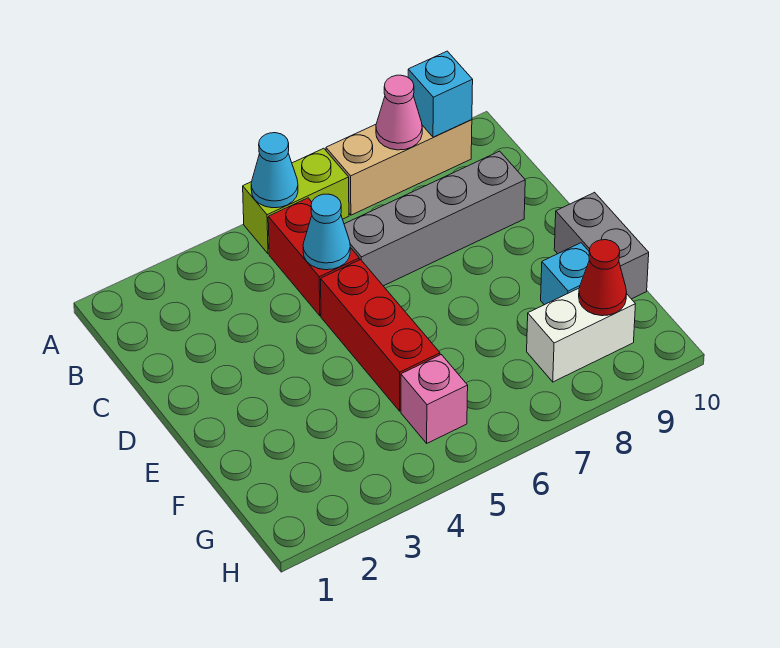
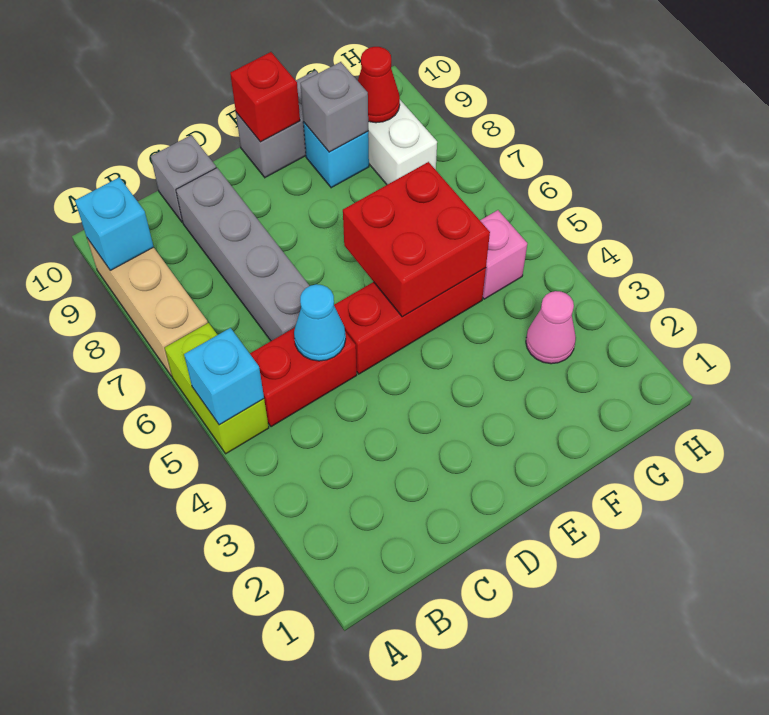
cyan 1x1 cone [251,133,298,208] -> cyan 1x1 brick [184,328,264,425]
pink 1x1 cone [376,75,422,150] -> pink 1x1 cone moved to [526,291,576,364]
none -> grey 1x1 brick [151,135,216,222]
none -> red 2x2 brick [343,162,490,317]
none -> red 1x1 brick [230,52,300,142]
none -> grey 1x1 brick [300,62,368,152]

